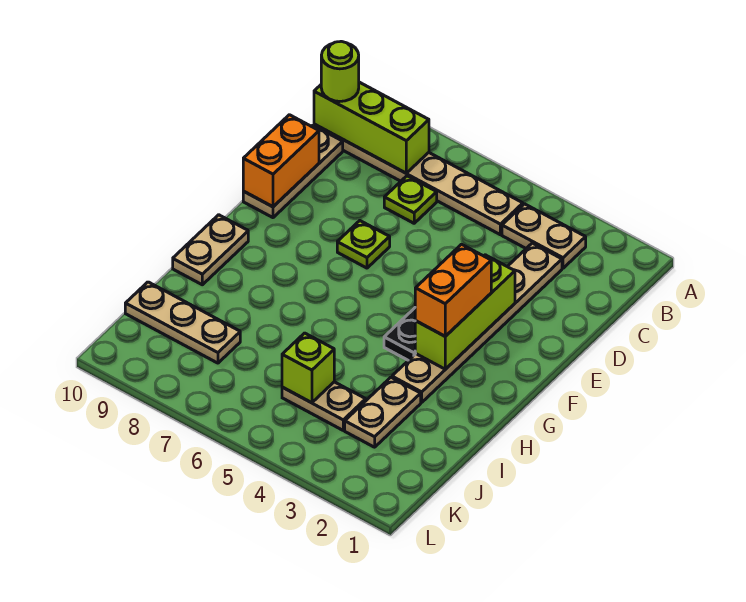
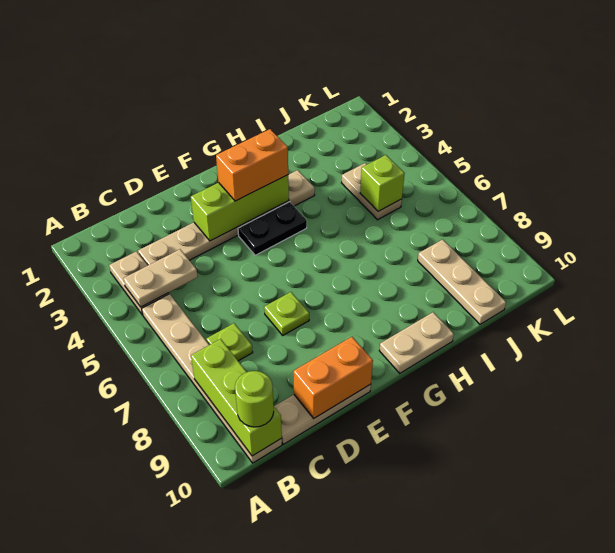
tan 1x2 plate [345,377,421,447] -> tan 1x2 plate moved to [123,249,197,307]

